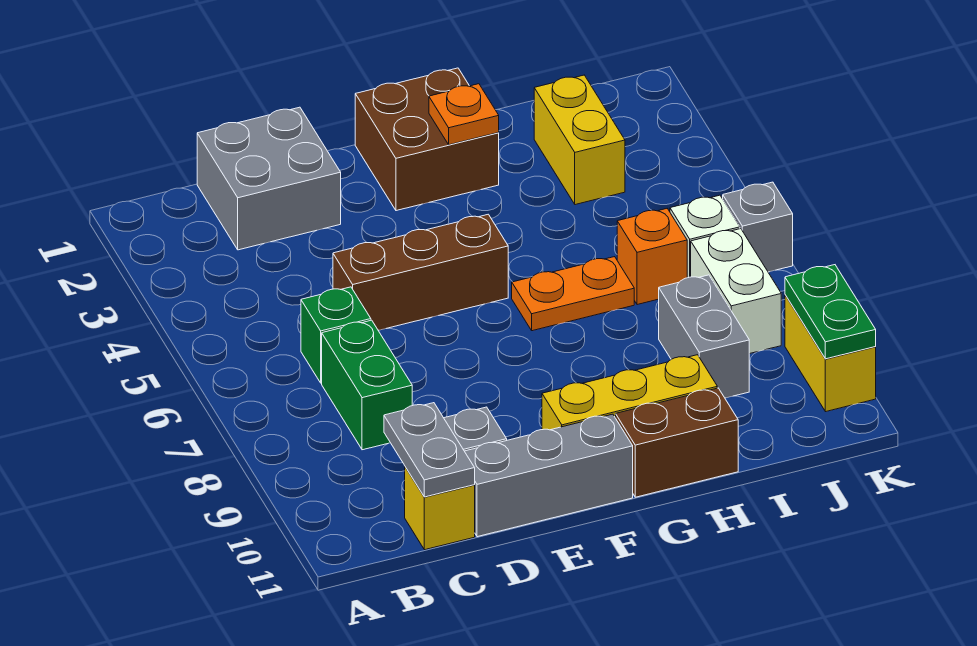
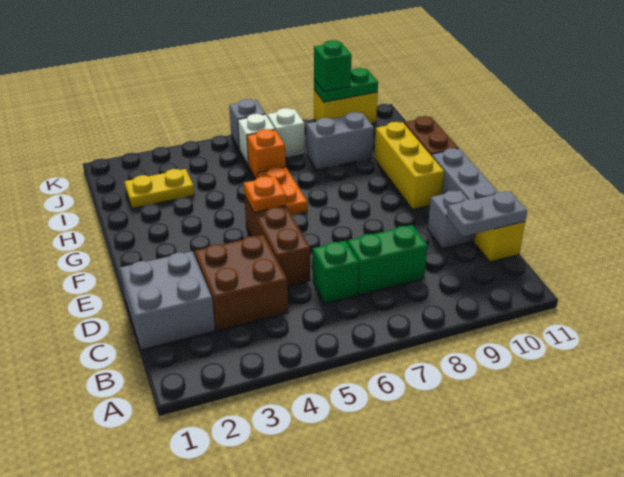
brown 2x2 brick [355,68,499,211] -> brown 2x2 brick moved to [195,235,288,331]
orange 1x1 plate [429,84,499,145] -> orange 1x1 plate moved to [244,176,286,212]
yellow 1x2 brick [534,75,625,205] -> yellow 1x2 plate [125,169,194,208]
white 1x2 brick [691,229,781,354] -> white 1x1 brick [267,108,305,158]
none -> green 1x1 brick [314,40,352,92]

